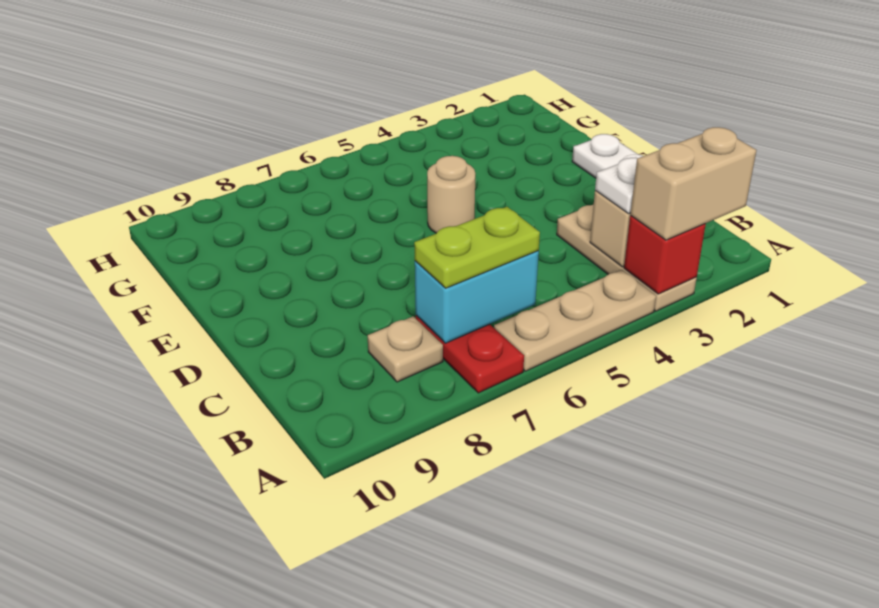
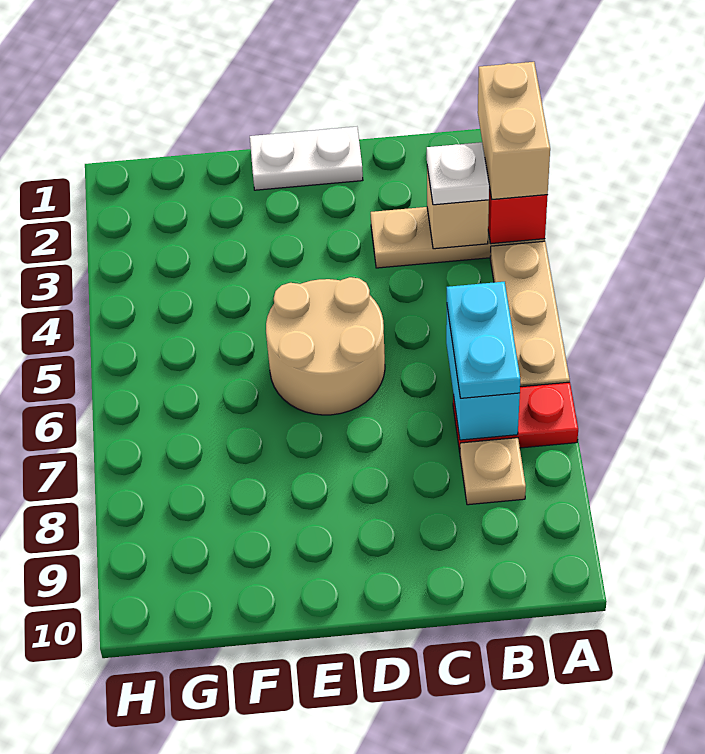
lime 1x2 plate [414,207,540,288] -> cyan 1x2 plate [447,282,520,398]
tan 1x1 round brick [427,156,475,233] -> tan 2x2 round brick [266,277,385,415]

